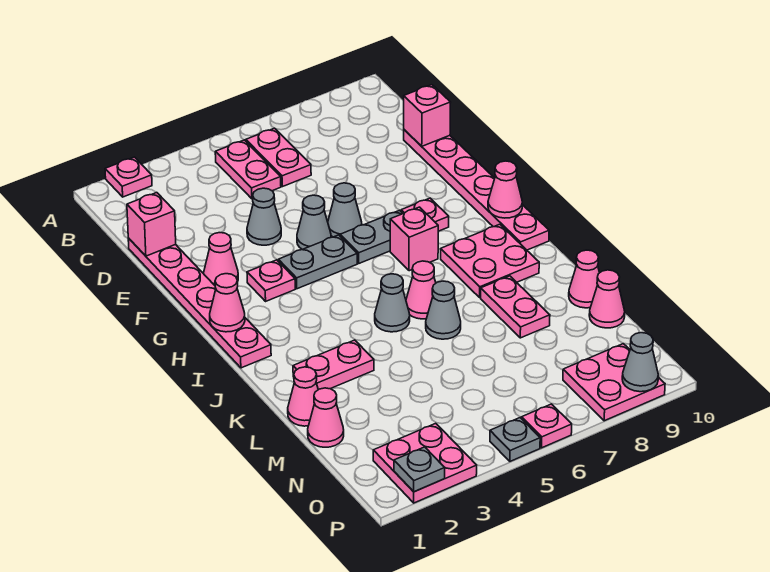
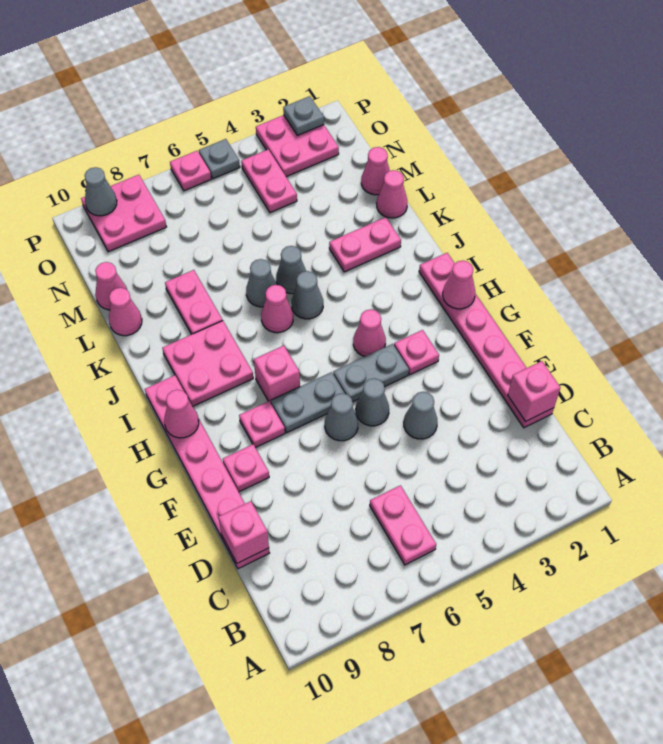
pink 1x1 plate [105,157,152,197] -> pink 1x1 plate moved to [223,444,269,492]
pink 1x2 plate [215,140,281,199] -> pink 1x2 plate moved to [241,149,297,213]
pink 1x1 cone [204,233,238,285] -> pink 1x1 cone moved to [353,309,386,357]
none -> grey 1x1 cone [276,246,306,294]

